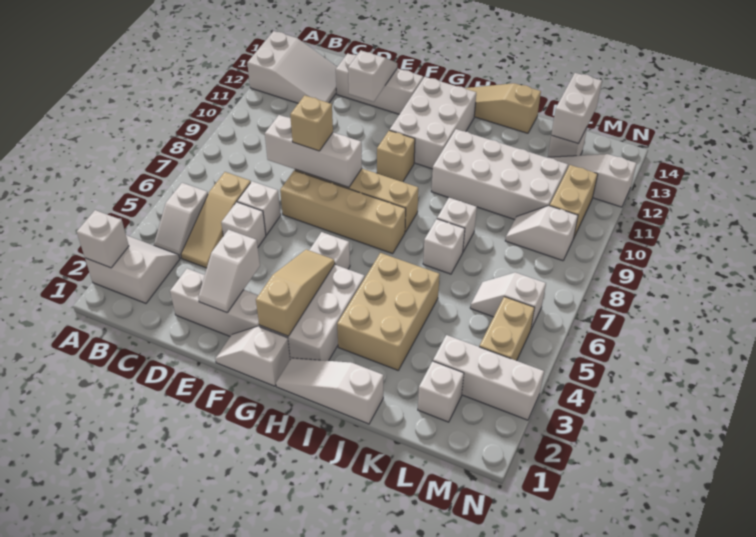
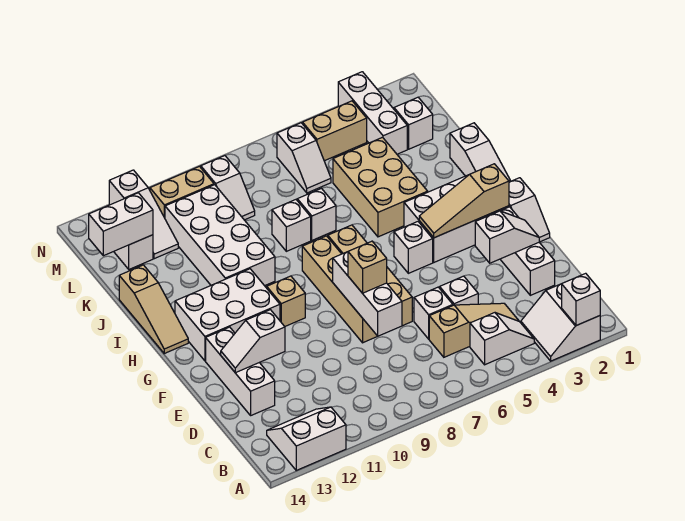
white 2x3 slope [247,31,337,103] -> white 2x2 slope [267,407,346,470]
tan 2x3 brick [337,253,440,370] -> tan 2x3 brick turned to [333,137,428,237]

